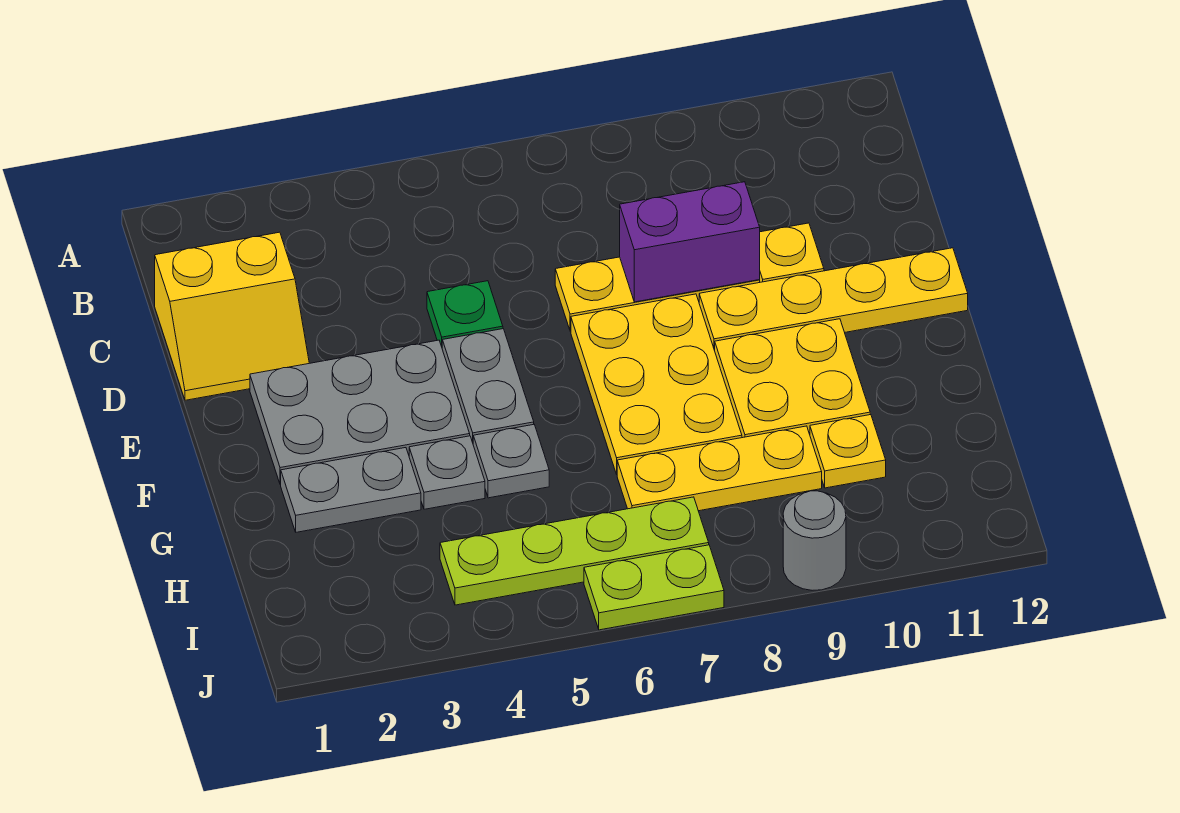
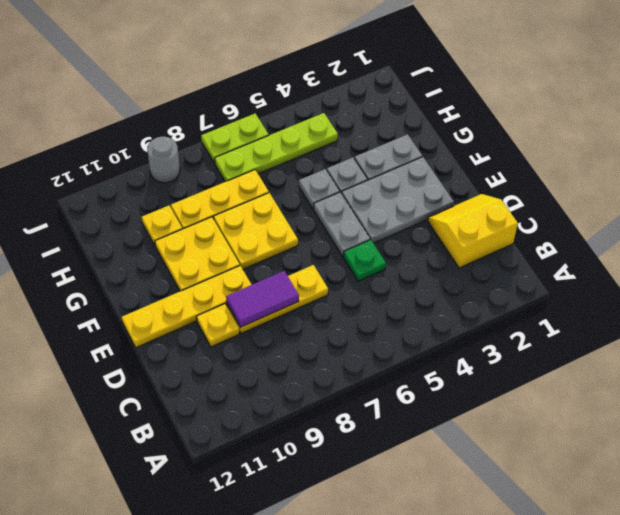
purple 1x2 brick [620,182,760,302] -> purple 1x2 tile [226,271,299,327]
yellow 2x3 plate [571,294,742,474] -> yellow 2x2 plate [213,193,298,269]

